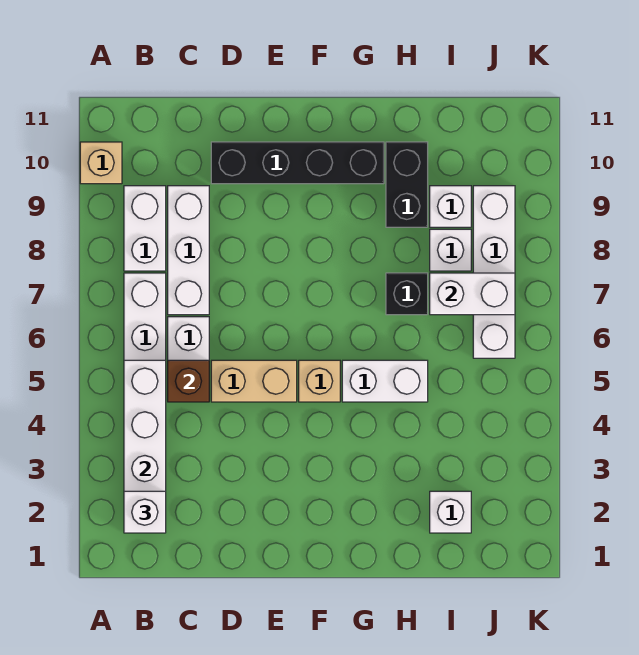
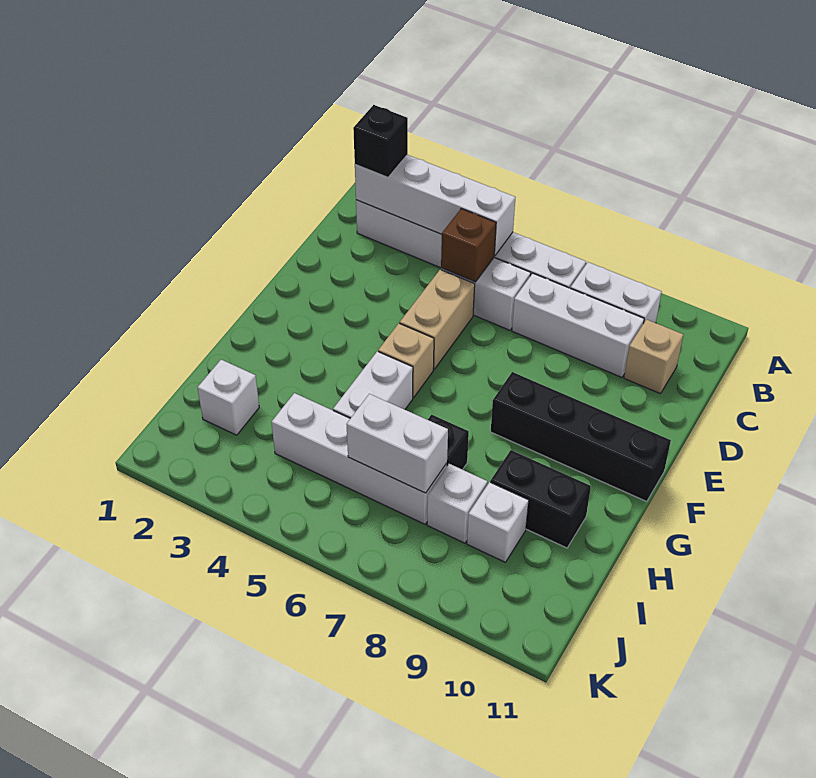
tan 1x1 brick [80,142,122,184] -> tan 1x1 brick moved to [624,319,683,394]
white 1x1 brick [124,491,166,533] -> black 1x1 brick [353,105,408,177]
black 1x4 brick [211,142,384,184] -> black 1x4 brick turned to [491,372,671,502]
white 1x2 brick [430,273,515,315] -> white 1x2 brick turned to [347,394,448,493]
white 1x4 brick [473,186,515,358] -> white 1x4 brick moved to [272,393,447,524]

